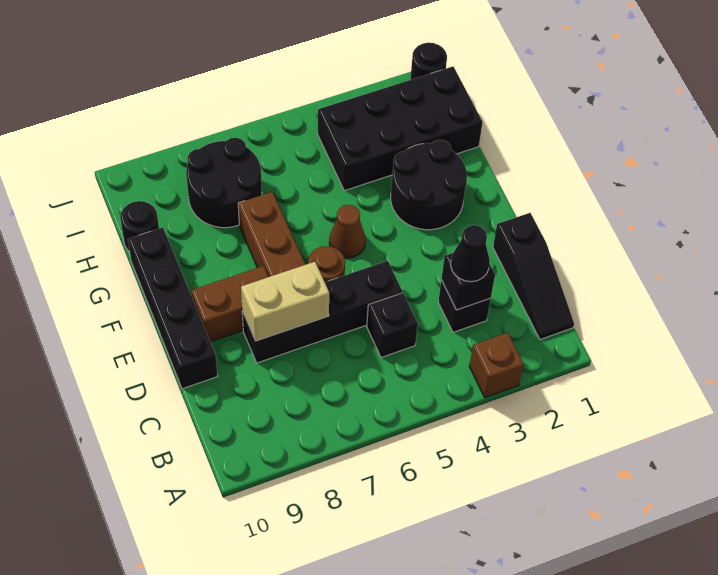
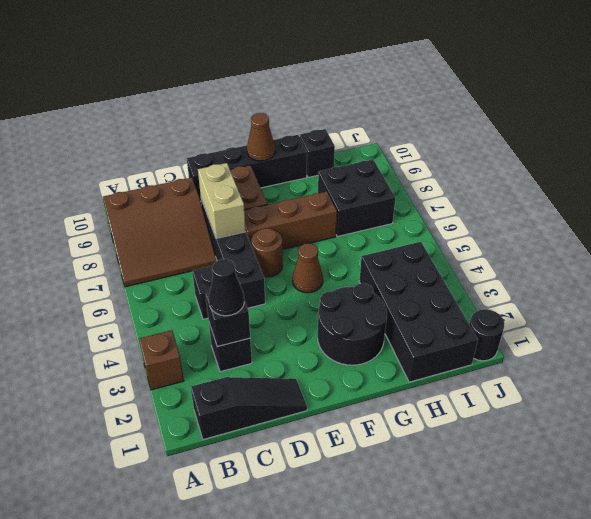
none -> brown 3x3 slope [103,178,217,287]
black 1x3 slope [493,213,574,339] -> black 1x3 slope turned to [191,377,307,440]
none -> brown 1x1 cone [247,113,275,161]
black 2x2 round brick [186,138,262,228] -> black 2x2 brick [318,159,396,237]
black 1x1 round brick [120,201,159,252] -> black 1x1 brick [300,129,335,177]

